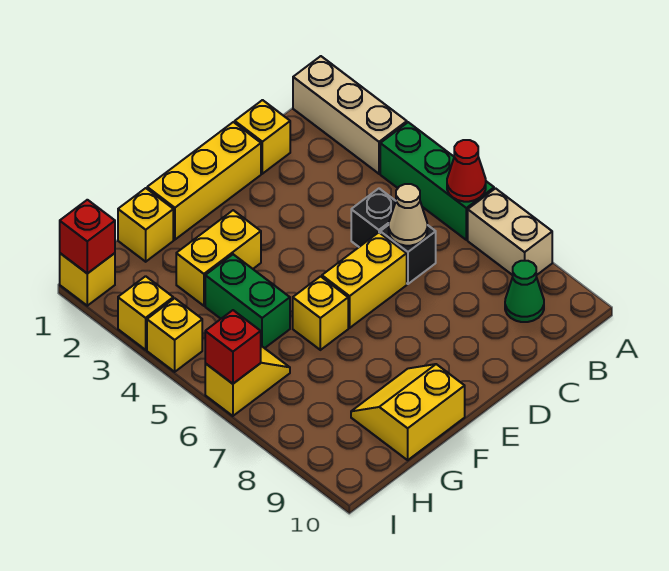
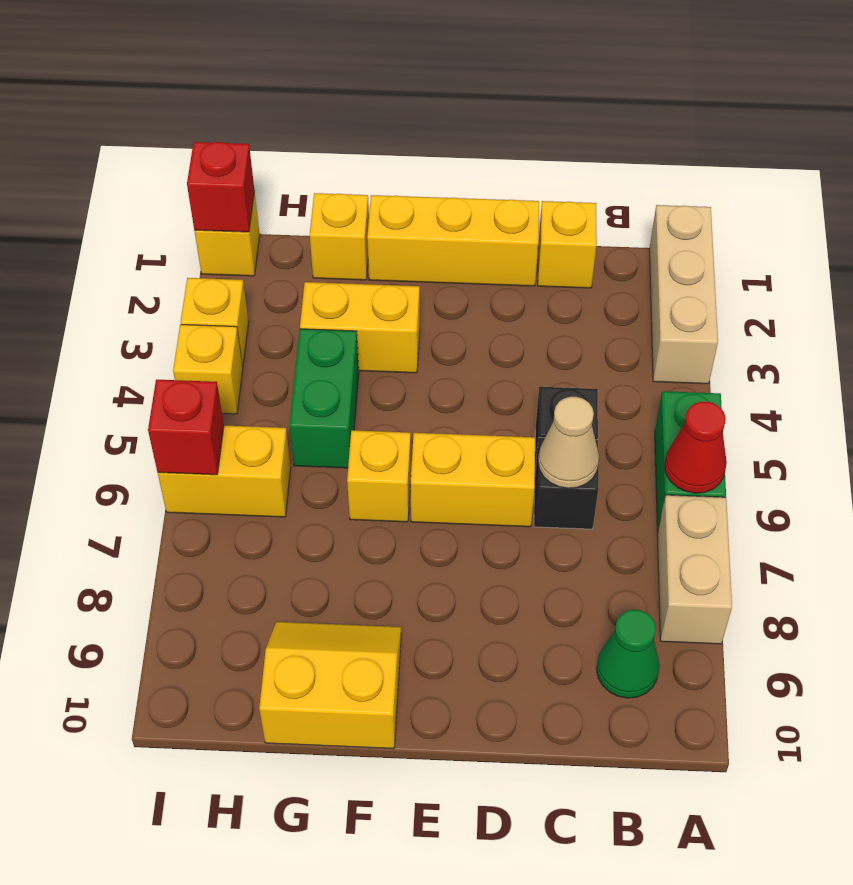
green 1x3 brick [380,122,494,240] -> green 1x2 brick [655,391,726,531]
yellow 1x2 slope [205,346,290,416] -> yellow 1x2 brick [158,425,291,517]

